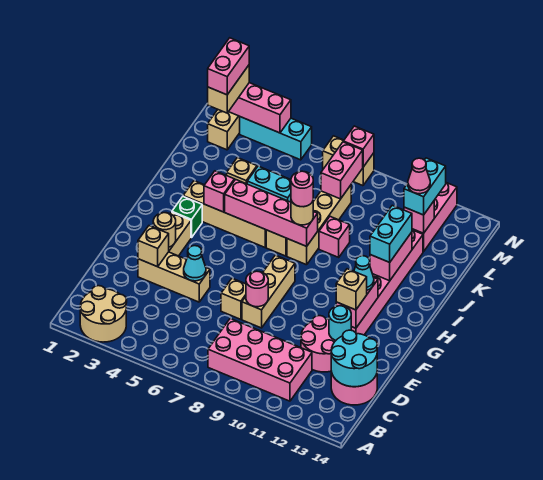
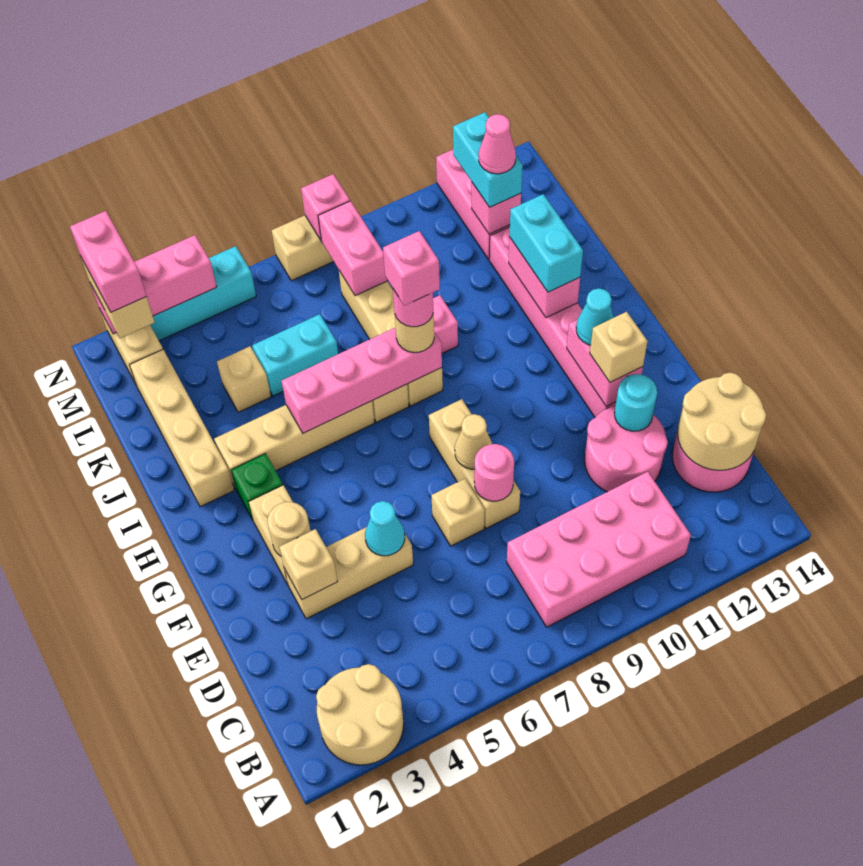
cyan 2x2 round brick [331,330,378,387] -> tan 2x2 round brick [678,373,766,470]
none -> tan 1x1 cone [455,414,492,469]
none -> tan 1x4 brick [130,350,234,507]
pink 1x1 brick [204,171,234,212] -> pink 1x1 brick moved to [383,231,440,306]

